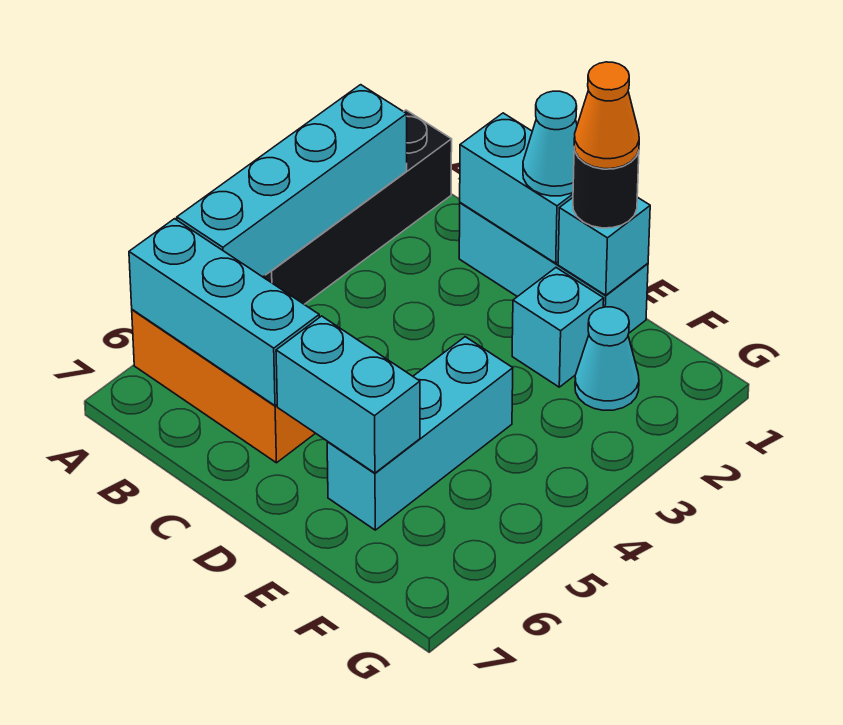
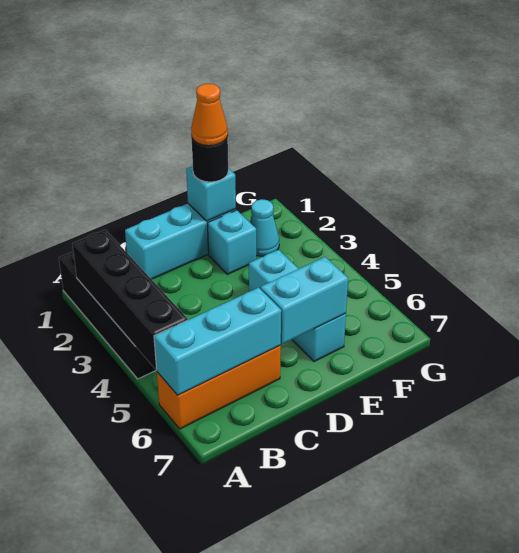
cyan 1x4 brick [177,85,407,277] -> black 1x4 brick [73,230,188,369]
cyan 1x2 brick [460,113,573,263] -> none
cyan 1x1 cone [523,91,577,196] -> none

